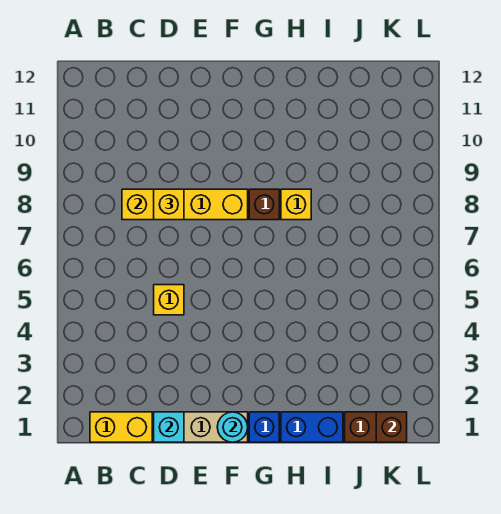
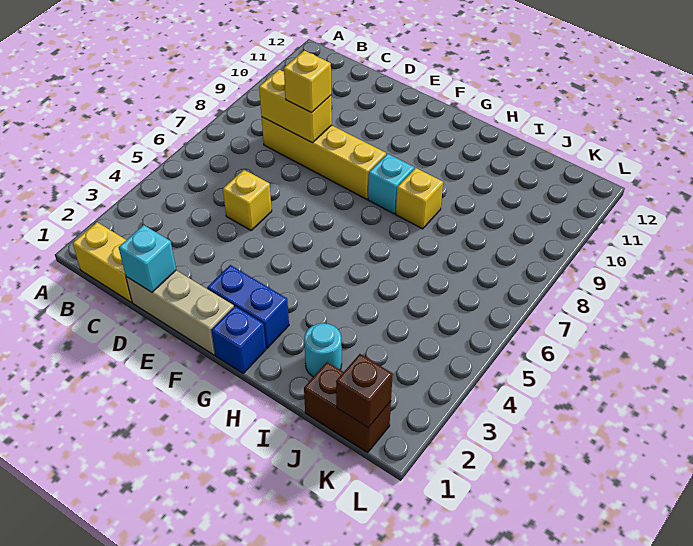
cyan 1x1 round brick [217,412,248,442] -> cyan 1x1 round brick moved to [304,323,342,377]
brown 1x1 brick [249,189,279,220] -> cyan 1x1 brick [368,154,414,214]
blue 1x2 brick [281,412,343,442] -> blue 1x2 brick moved to [207,265,289,348]

